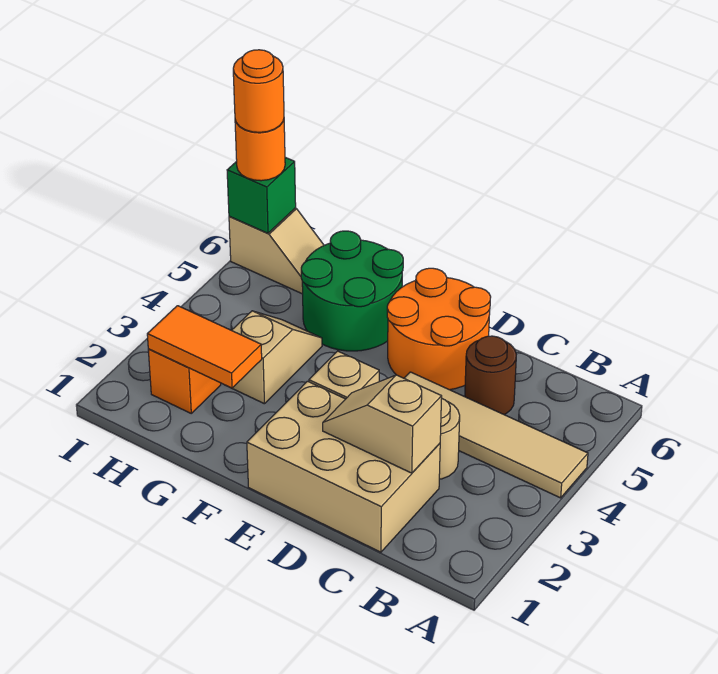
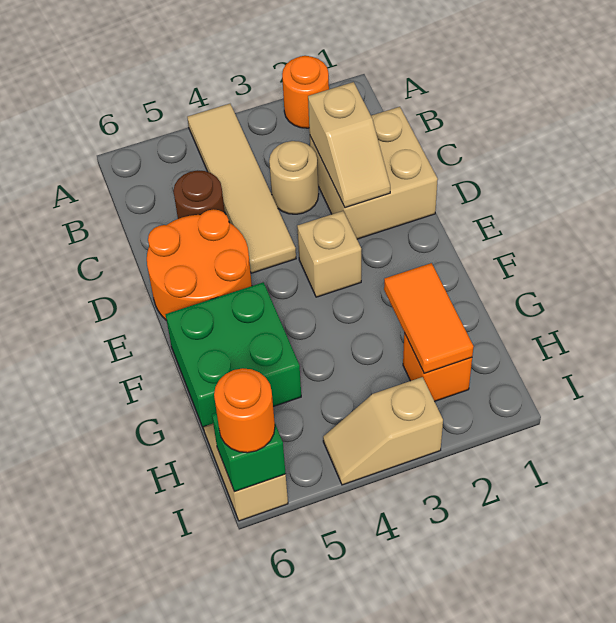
tan 2x3 brick [247,381,440,552] -> tan 2x2 brick [310,107,438,239]
green 2x2 round brick [301,231,403,351] -> green 2x2 brick [165,282,301,430]
tan 1x2 slope [232,311,322,404] -> tan 1x2 slope moved to [323,377,443,485]
orange 1x1 round brick [233,50,284,132] -> orange 1x1 round brick moved to [282,56,329,128]

